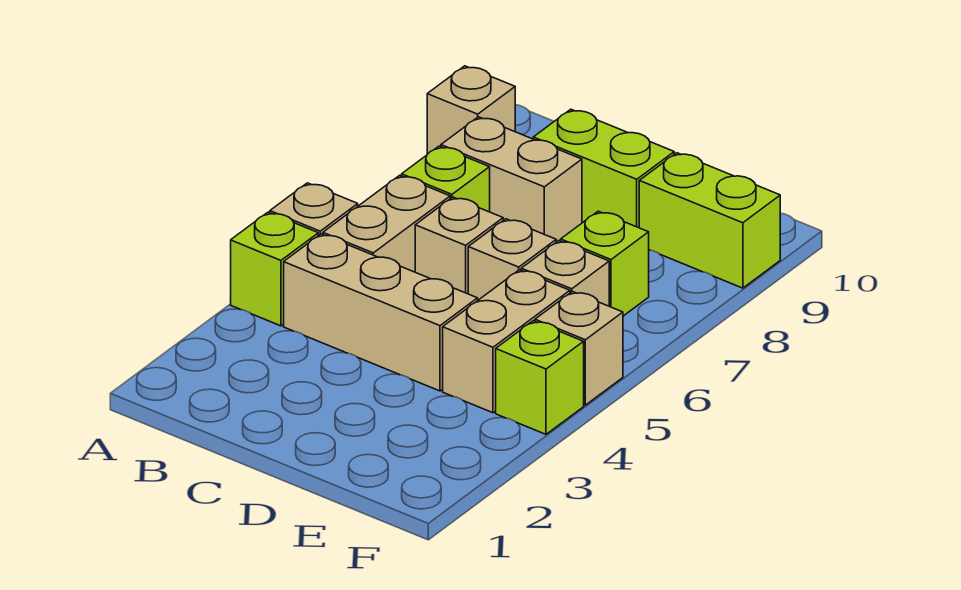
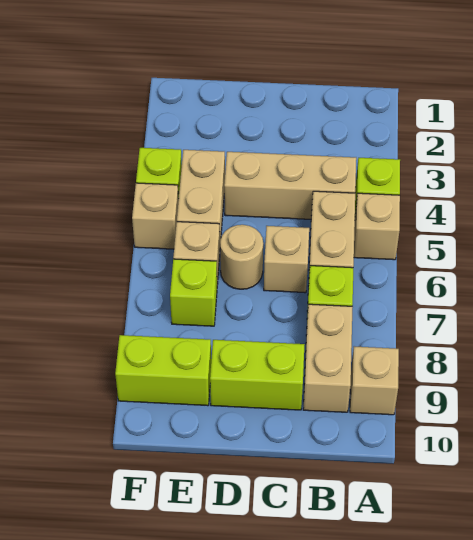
tan 1x2 brick [441,117,582,242] -> tan 1x2 brick turned to [303,304,353,412]
tan 1x1 brick [468,219,556,300] -> tan 1x1 round brick [220,225,263,289]

